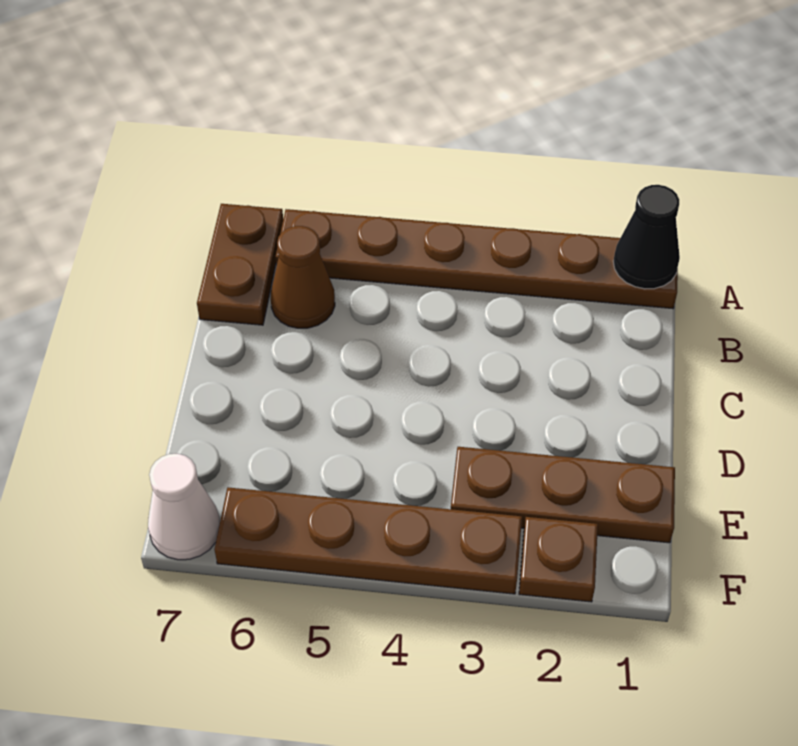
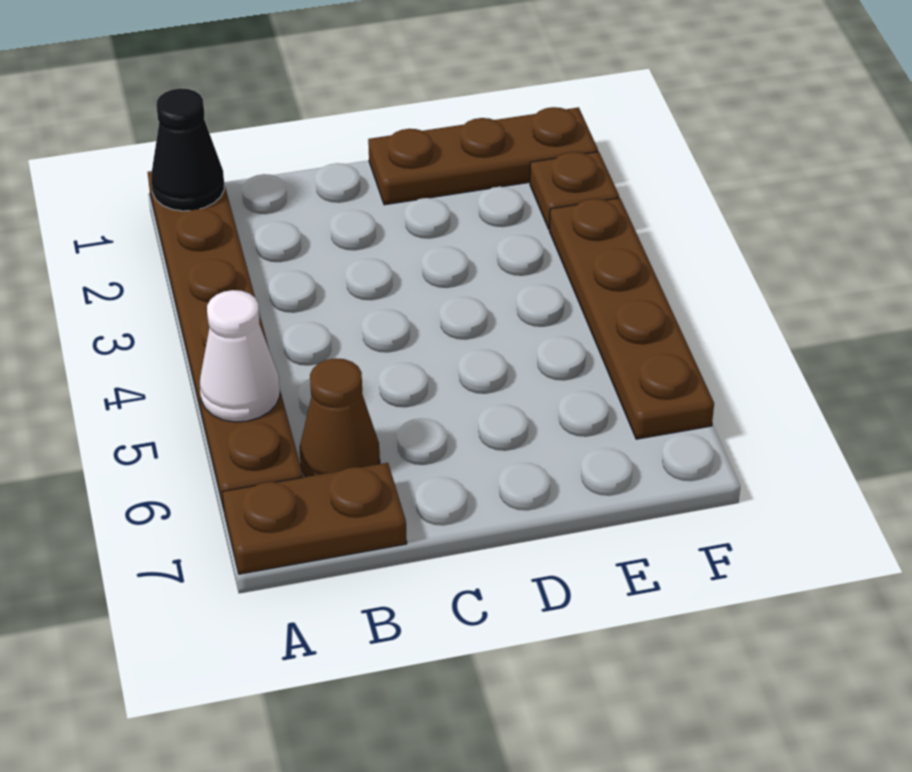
brown 1x3 plate [451,447,675,543] -> brown 1x3 plate turned to [368,107,598,205]
white 1x1 cone [148,454,220,560] -> white 1x1 cone moved to [200,290,280,422]

